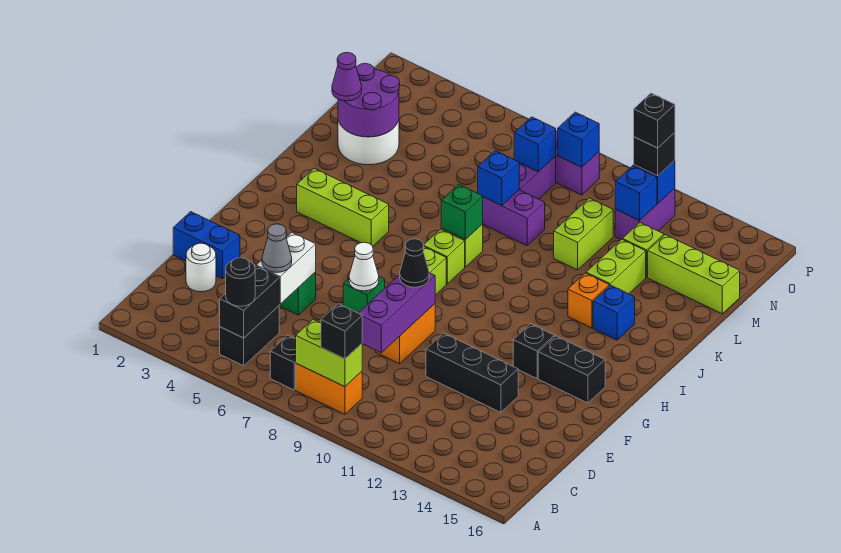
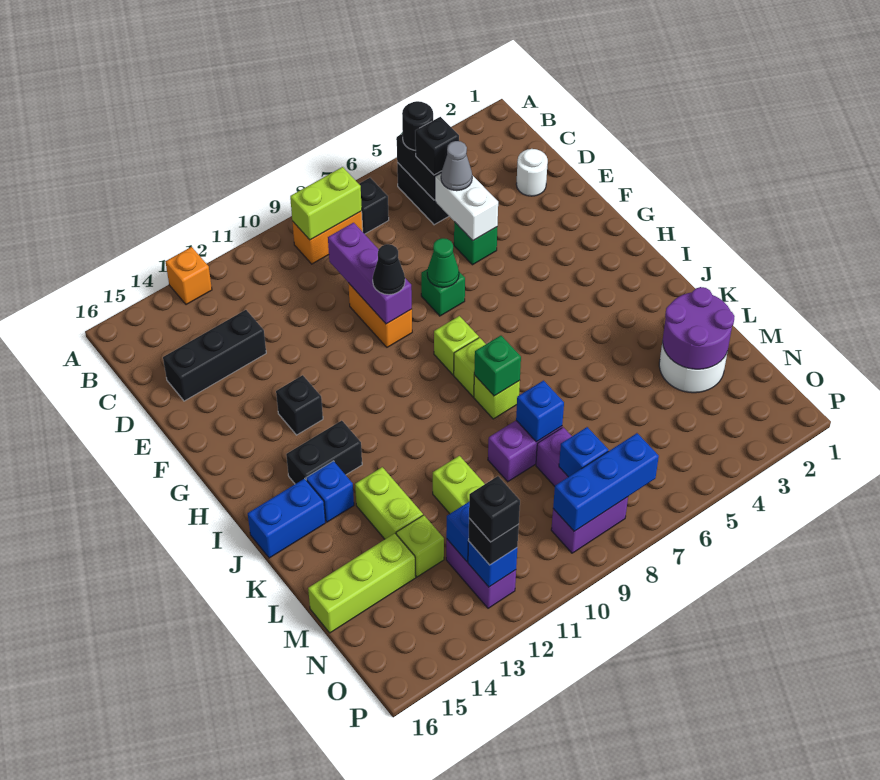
black 1x1 brick [321,304,362,359] -> black 1x1 brick moved to [415,117,459,175]
blue 1x2 brick [173,212,240,279] -> blue 1x2 brick moved to [248,479,326,558]
black 1x3 brick [426,333,518,412] -> black 1x3 brick moved to [163,310,266,401]
white 1x1 cone [349,242,379,291] -> green 1x1 cone [427,238,459,287]
black 1x2 brick [538,336,605,403] -> black 1x2 brick moved to [286,421,362,484]
lime 1x3 brick [297,169,389,246] -> none
orange 1x1 brick [568,273,609,328] -> orange 1x1 brick moved to [165,247,212,305]
purple 1x1 cone [332,52,362,101] -> none
blue 1x1 brick [558,112,599,167] -> blue 1x3 brick [553,433,659,531]

